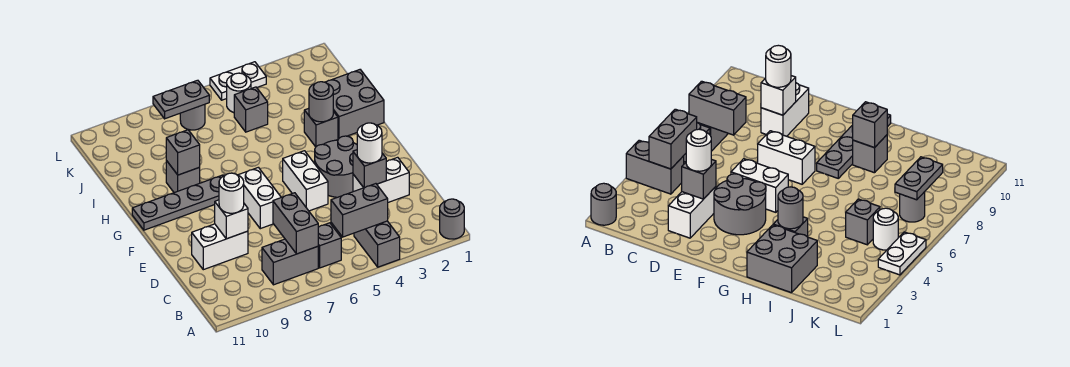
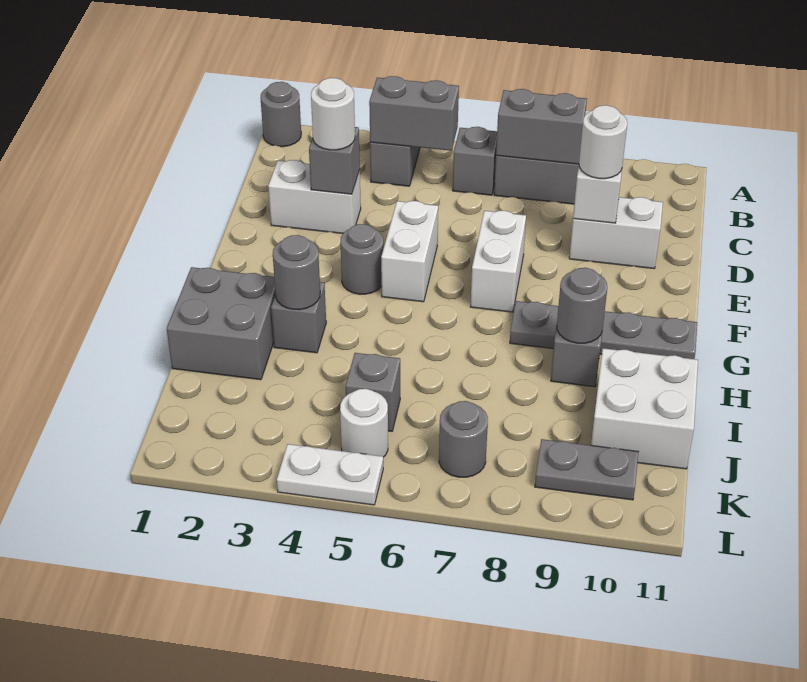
grey 1x2 brick [273,193,318,254] -> grey 1x2 brick turned to [496,89,587,164]
grey 2x2 round brick [315,136,357,197] -> grey 1x1 round brick [340,224,383,294]
grey 1x1 brick [166,130,200,175] -> grey 1x1 round brick [557,268,607,343]
none -> white 2x2 brick [591,348,698,469]
grey 1x2 plate [153,80,209,119] -> grey 1x2 plate moved to [535,439,638,500]

